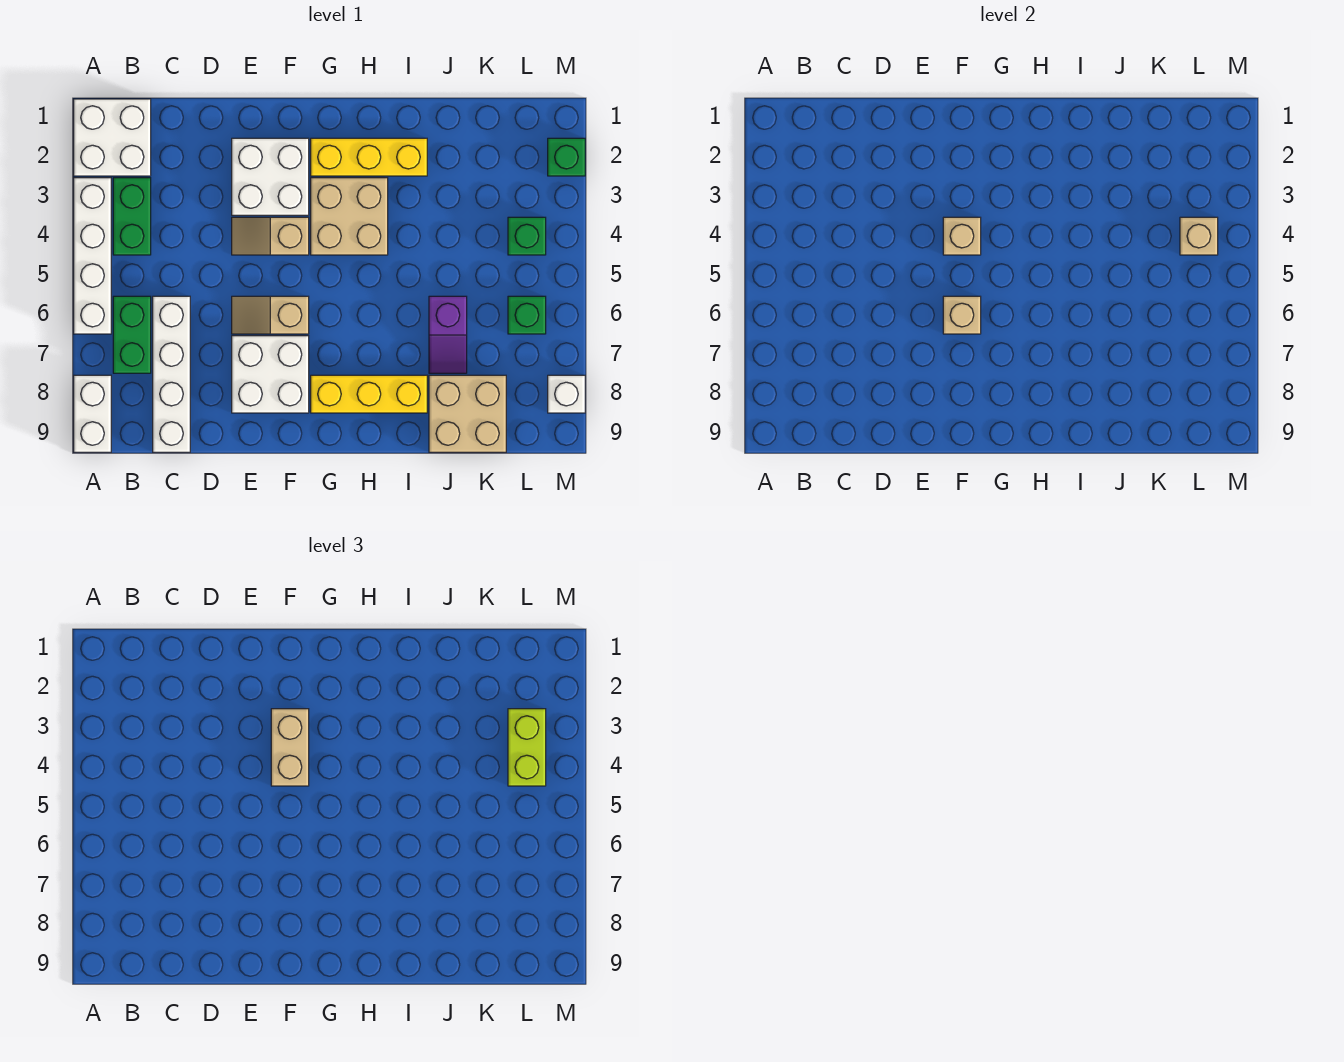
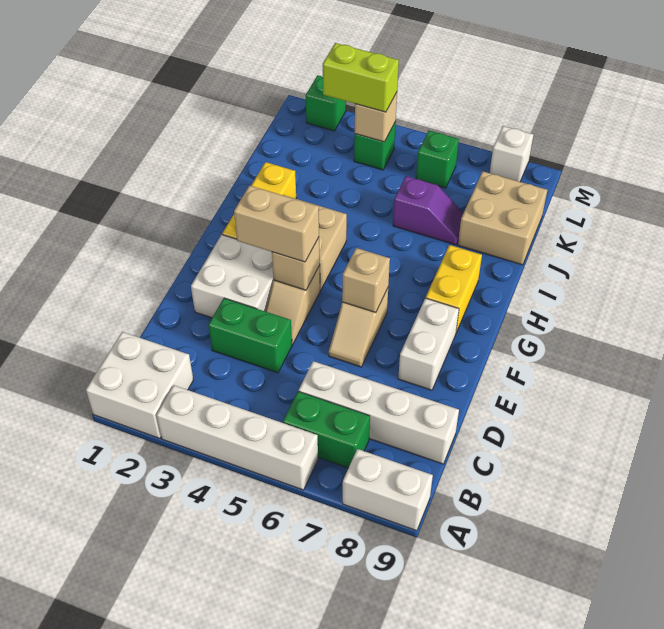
green 1x2 brick [113,178,151,255] -> green 1x2 brick moved to [208,298,292,373]
white 2x2 brick [232,336,309,413] -> white 1x2 brick [398,298,459,390]
yellow 1x3 brick [311,375,427,413] -> yellow 1x2 brick [426,245,482,332]

